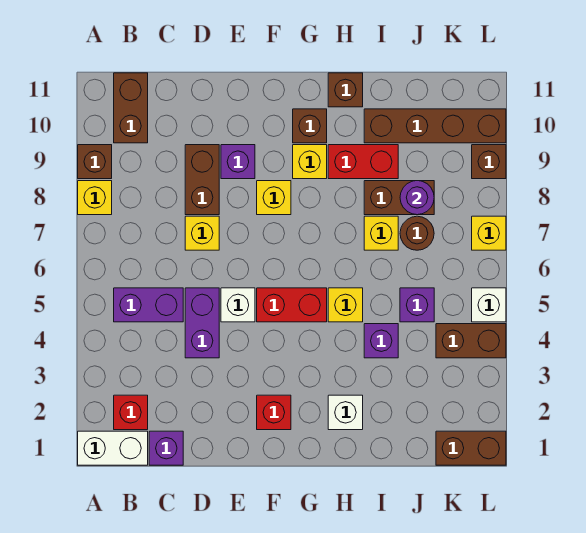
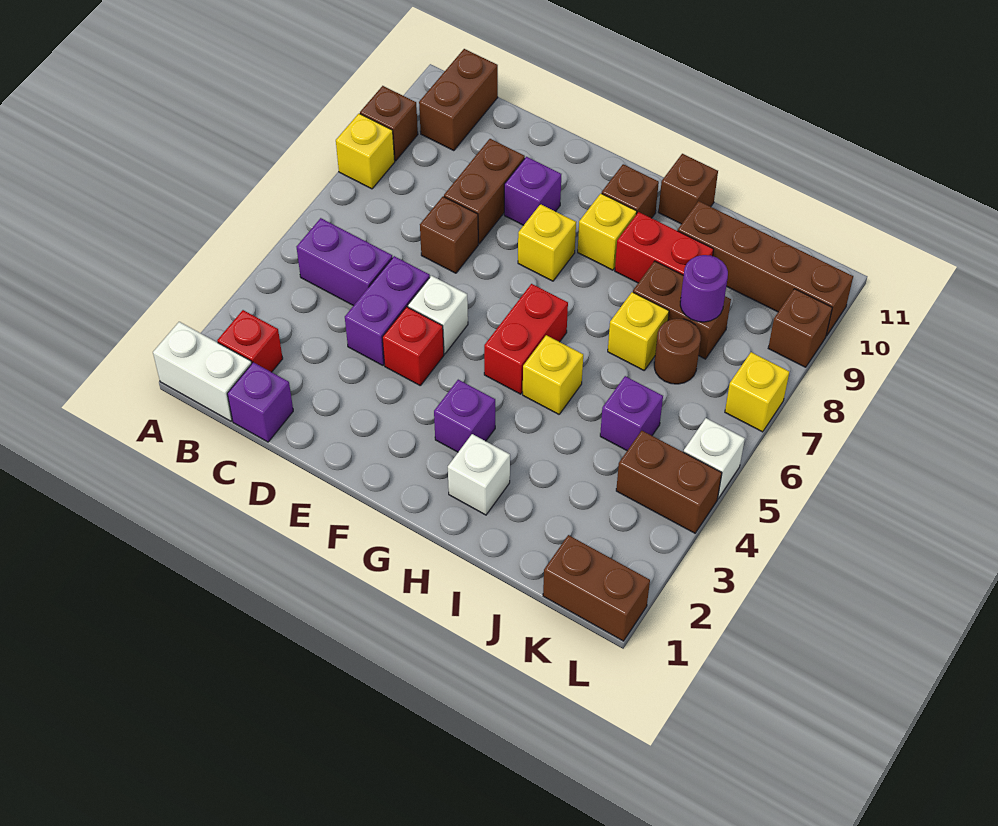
yellow 1x1 brick [185,216,219,250] -> brown 1x1 brick [420,197,478,273]
red 1x1 brick [257,395,291,430] -> red 1x1 brick moved to [382,307,444,385]
red 1x2 brick [257,288,327,322] -> red 1x2 brick turned to [484,284,568,394]
purple 1x1 brick [364,324,398,358] -> purple 1x1 brick moved to [434,380,495,452]

